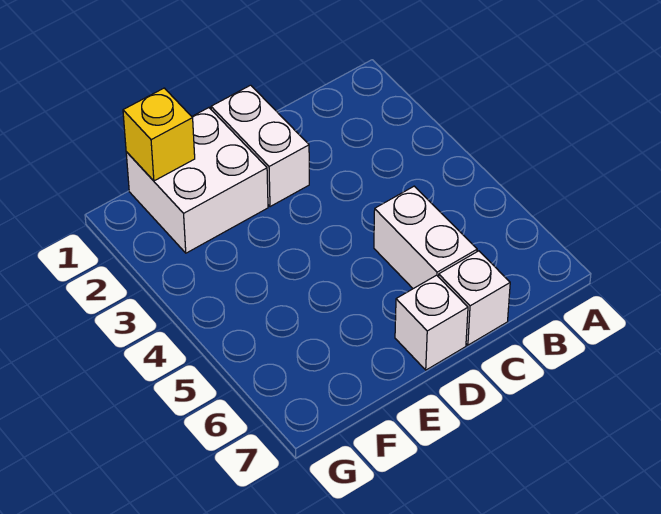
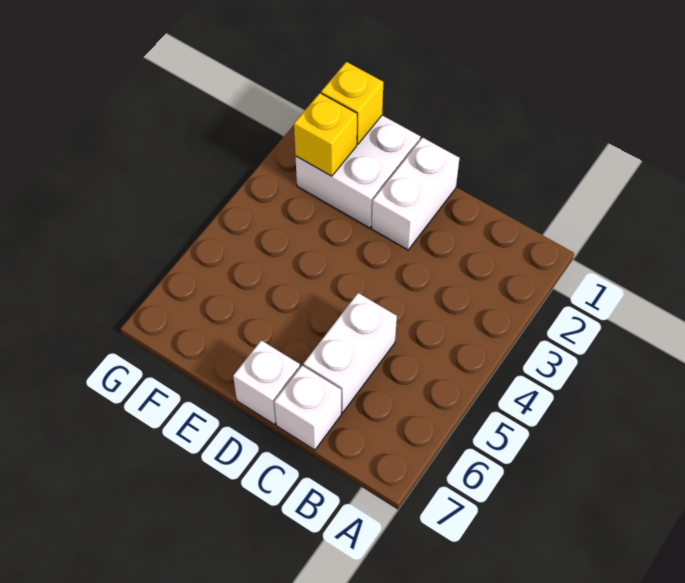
none -> yellow 1x1 brick [294,93,357,176]

